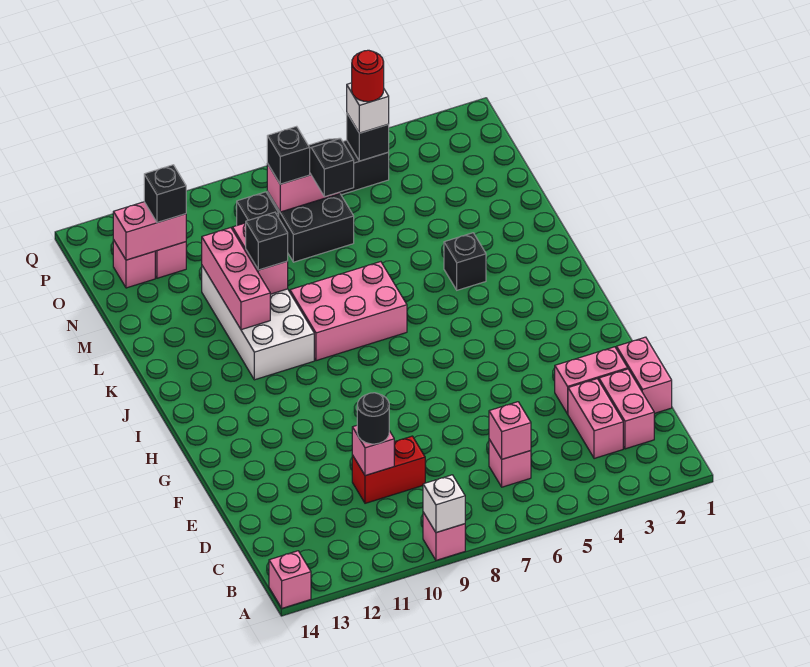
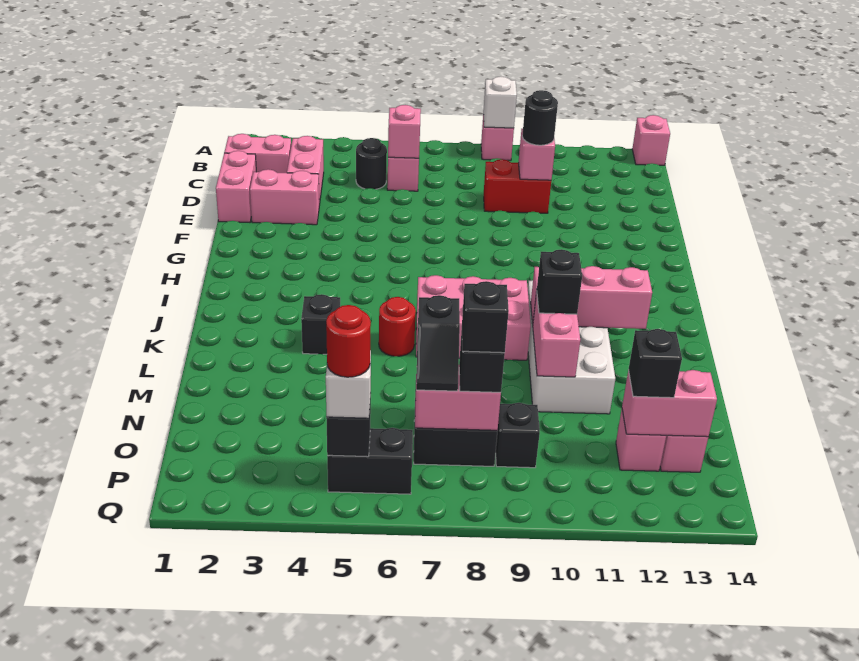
pink 1x2 brick [599,369,654,449] -> pink 1x2 brick turned to [224,134,291,173]
none -> black 1x1 round brick [356,138,387,189]
none -> red 1x1 round brick [379,297,416,356]
pink 1x3 brick [202,228,270,330] -> pink 1x3 brick turned to [531,266,652,329]
none -> black 1x1 brick [462,281,509,353]

